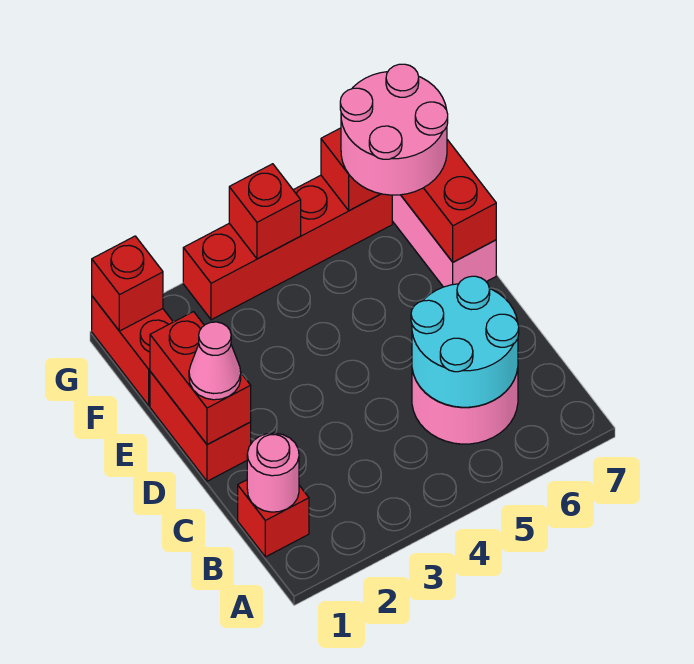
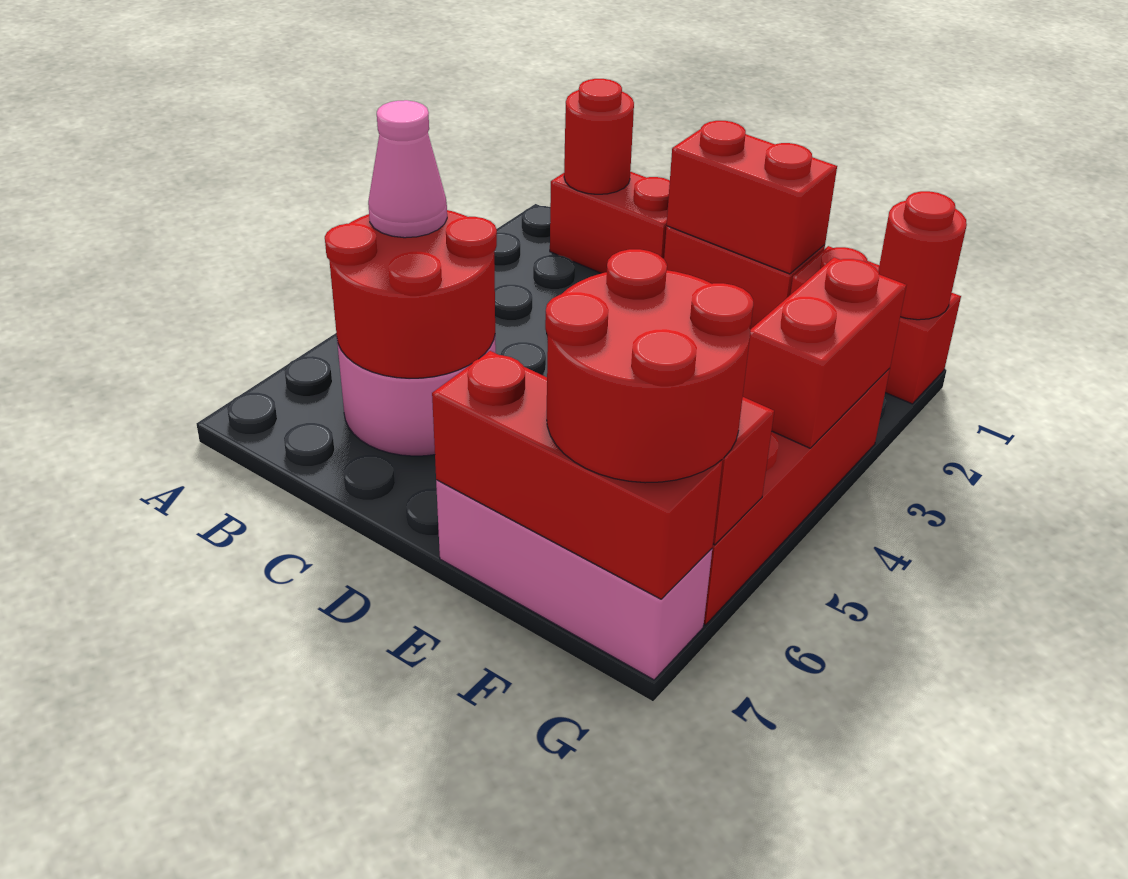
red 1x1 brick [238,480,309,557] -> red 1x2 brick [550,172,670,273]
pink 1x1 round brick [247,433,299,512] -> red 1x1 round brick [564,79,634,194]
cyan 2x2 round brick [411,276,519,407] -> red 2x2 round brick [325,210,497,378]
pink 1x1 cone [189,322,241,400] -> pink 1x1 cone moved to [368,100,447,238]
pink 2x2 round brick [340,64,448,195] -> red 2x2 round brick [545,249,753,483]
red 1x1 brick [92,236,163,331] -> red 1x1 round brick [878,191,967,320]
red 1x1 brick [229,164,301,259] -> red 1x2 brick [743,257,907,448]

